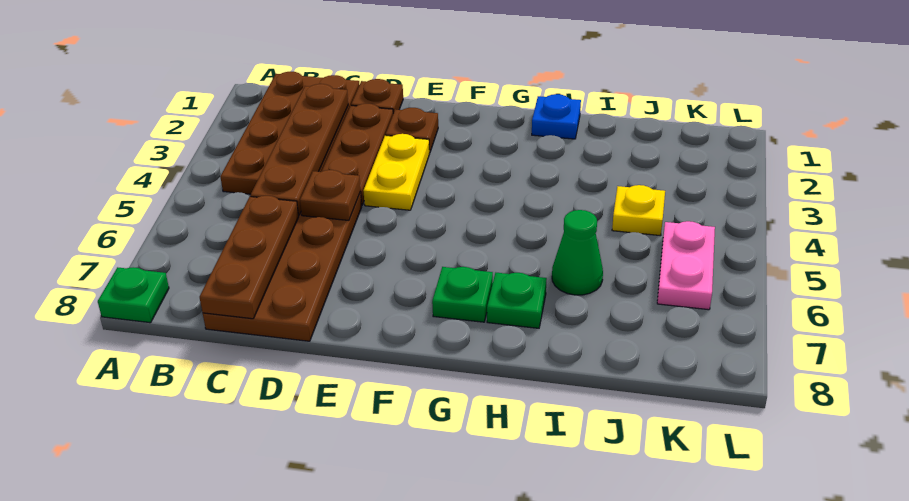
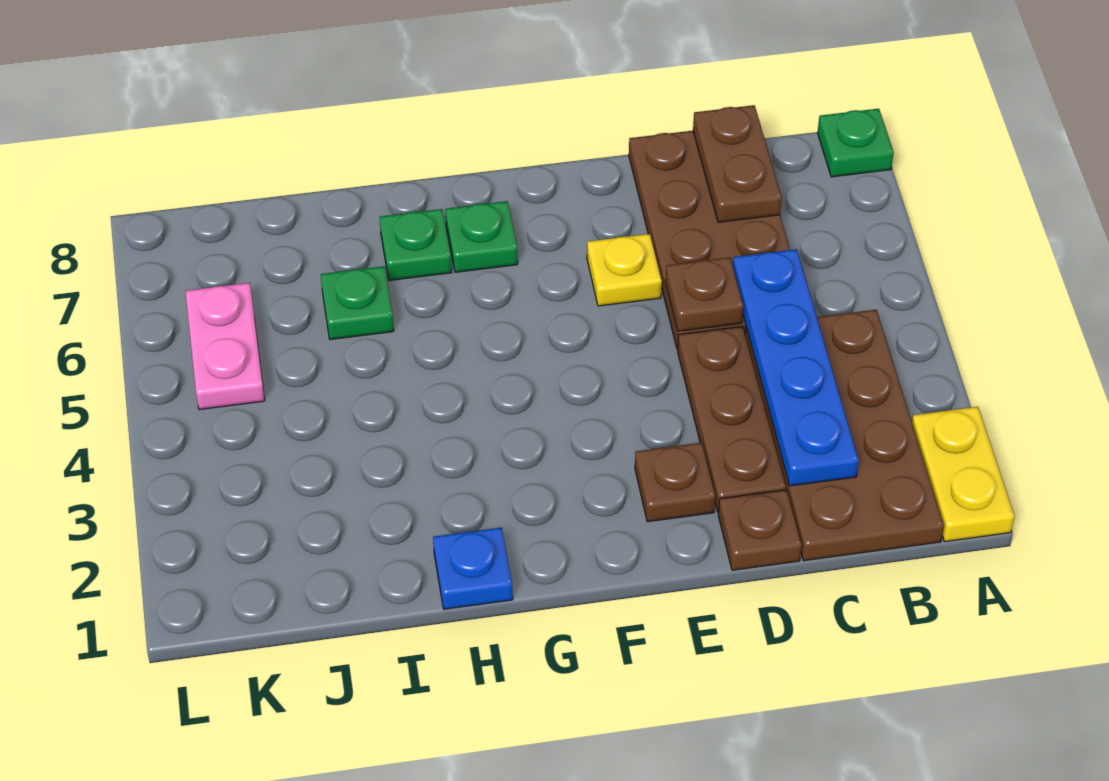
brown 1x4 plate [250,84,348,215] -> blue 1x4 plate [733,249,859,486]
brown 1x3 plate [200,196,299,319] -> brown 1x2 plate [693,105,782,222]
yellow 1x2 plate [364,134,430,210] -> yellow 1x2 plate moved to [912,407,1014,542]
green 1x1 cone [552,210,603,295] -> green 1x1 plate [321,266,394,340]
yellow 1x1 plate [612,185,665,236] -> yellow 1x1 plate moved to [587,234,662,306]

